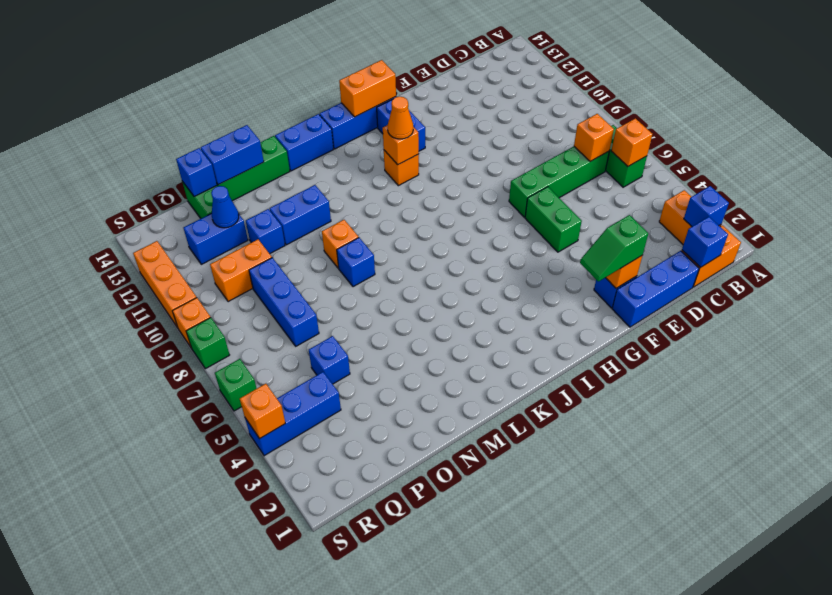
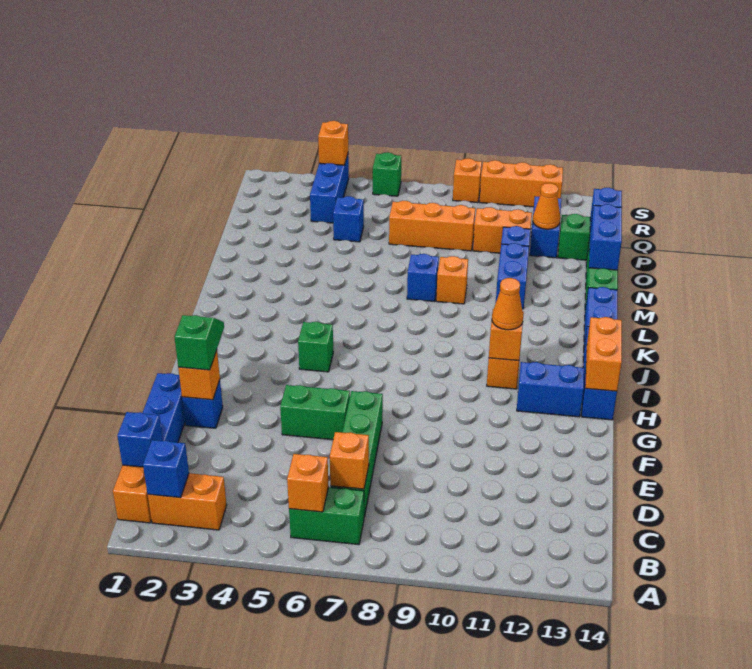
blue 1x3 brick [249,258,319,346] -> orange 1x3 brick [389,201,475,251]
orange 1x2 brick [210,239,272,302] -> orange 1x2 brick turned to [473,207,532,253]
blue 1x1 cone [211,186,239,228] -> orange 1x1 cone [533,183,561,229]
green 1x1 brick [186,317,229,369] -> green 1x1 brick moved to [298,322,333,372]

